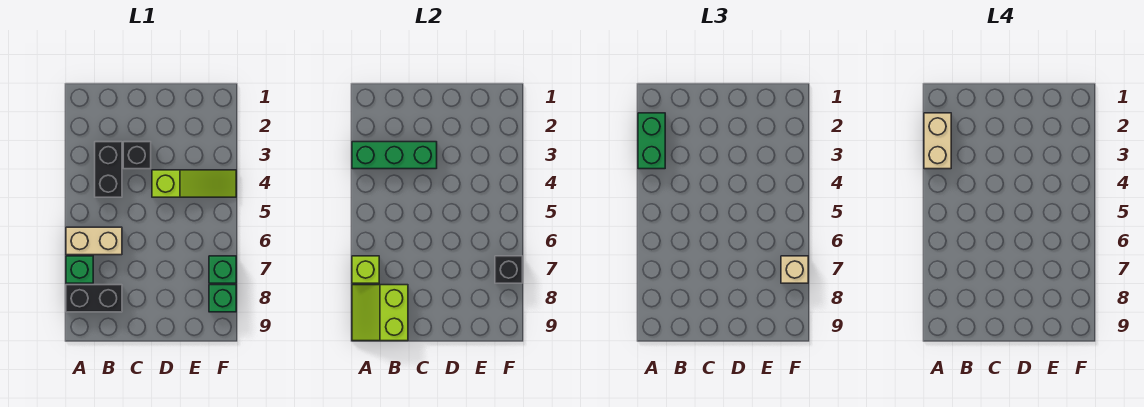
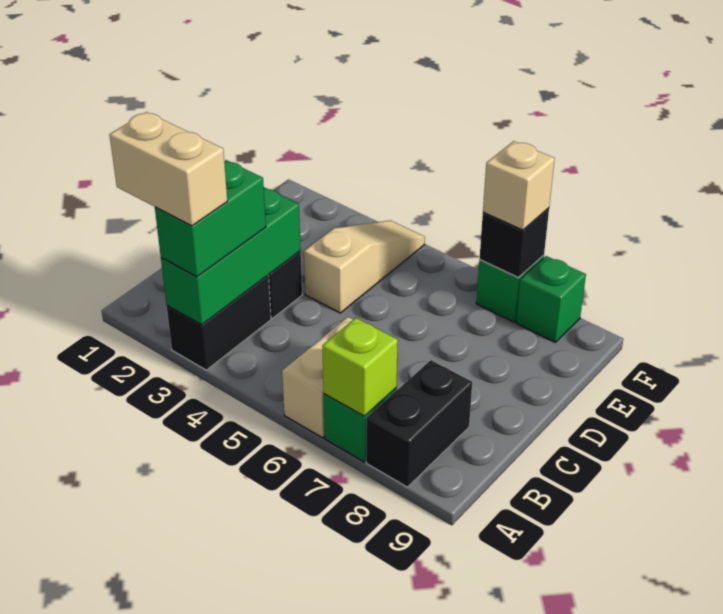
green 1x2 brick [638,113,665,169] -> green 1x2 brick turned to [155,160,266,277]
lime 2x2 slope [352,285,408,341] -> none
black 1x2 brick [95,142,122,197] -> black 1x2 brick turned to [167,276,271,370]
lime 1x3 slope [152,170,236,197] -> tan 1x3 slope [304,220,425,313]

